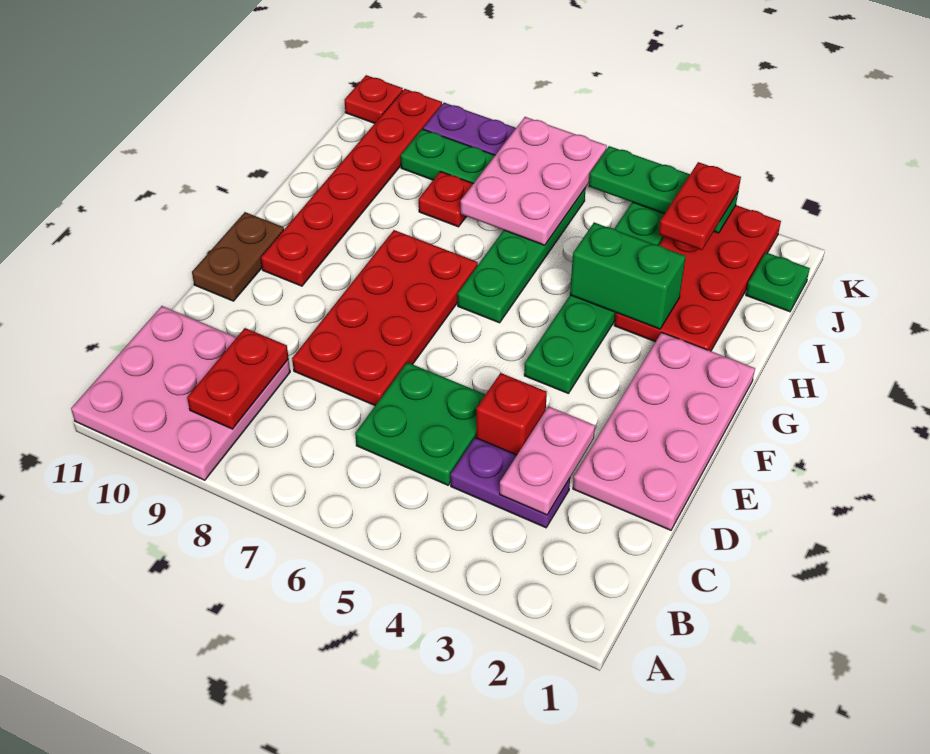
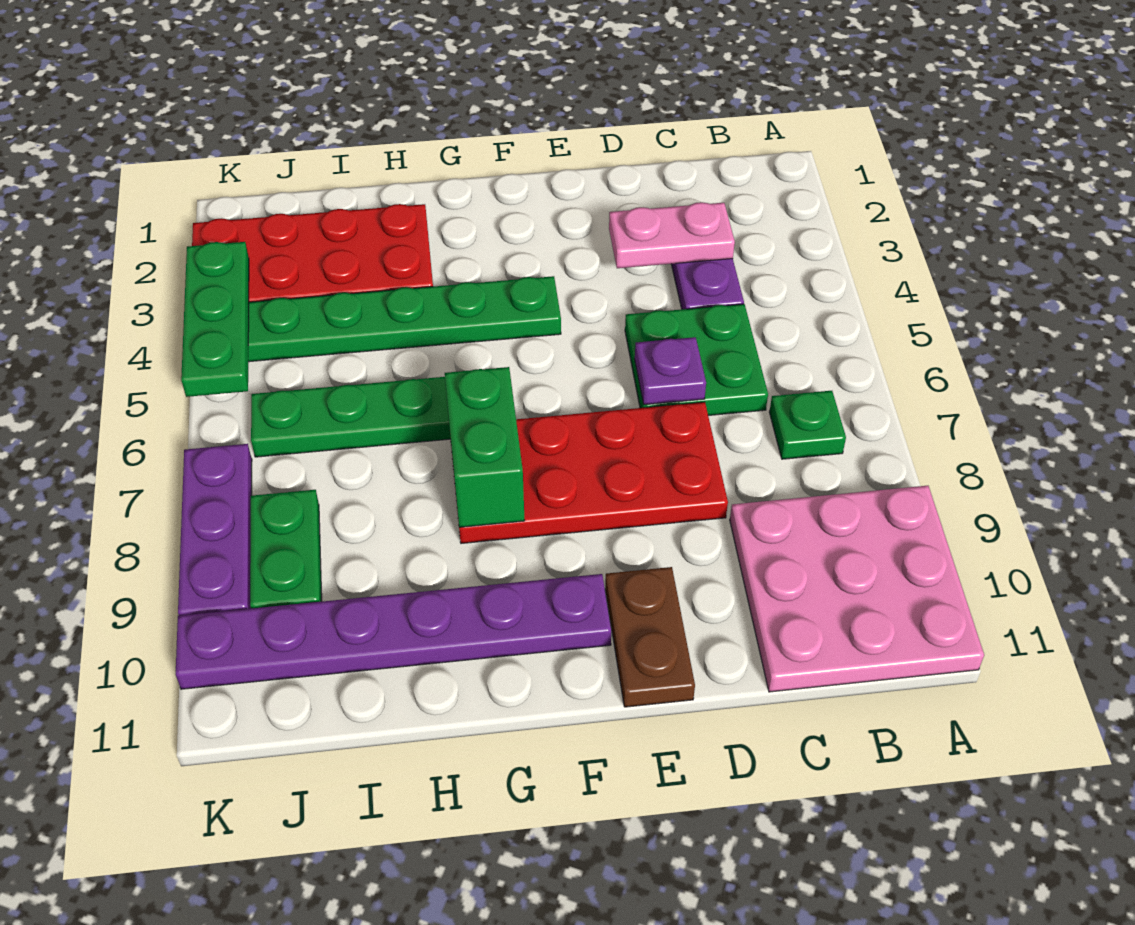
red 1x2 plate [187,328,289,429] -> none
pink 2x4 plate [573,332,755,530] -> none
red 1x1 brick [476,373,547,455] -> none
none -> purple 1x1 plate [635,337,706,405]
brown 1x2 plate [192,212,284,301] -> brown 1x2 plate turned to [605,567,695,707]
red 1x6 plate [261,89,442,286] -> purple 1x6 plate [176,574,611,689]
green 1x2 brick [570,223,686,329] -> green 1x2 brick moved to [445,367,525,527]
pink 2x3 plate [461,117,607,245] -> none
red 1x1 plate [419,171,473,227] -> none
green 1x1 plate [746,253,810,312] -> green 1x1 plate moved to [769,391,846,459]
red 1x2 plate [659,162,741,250] -> none
red 1x1 plate [345,75,403,123] -> none

